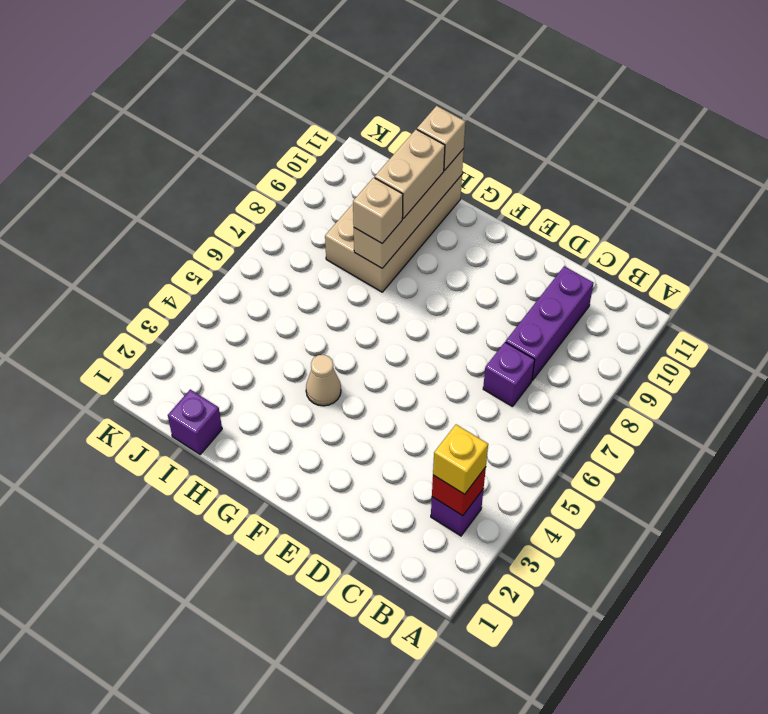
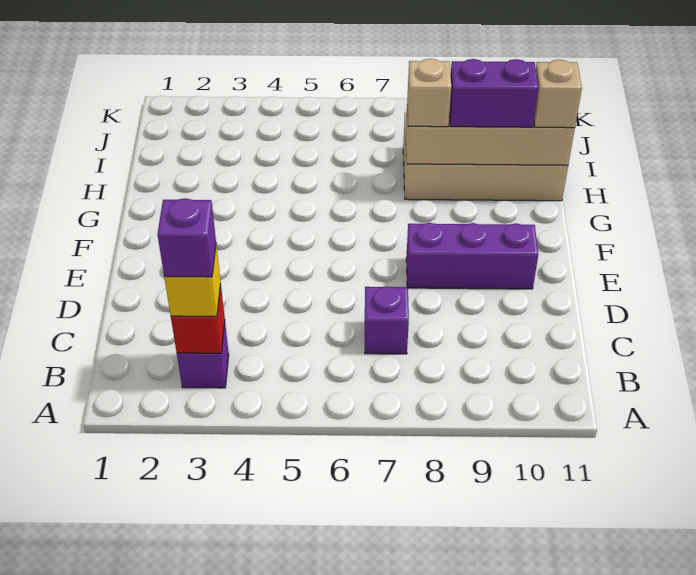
purple 1x3 brick [506,266,594,380] -> purple 1x3 brick moved to [406,223,538,289]
tan 1x1 cone [306,355,341,406] -> none
tan 1x2 brick [375,129,445,219] -> purple 1x2 brick [449,59,538,127]
purple 1x1 brick [168,389,222,454] -> purple 1x1 brick moved to [157,198,216,277]

